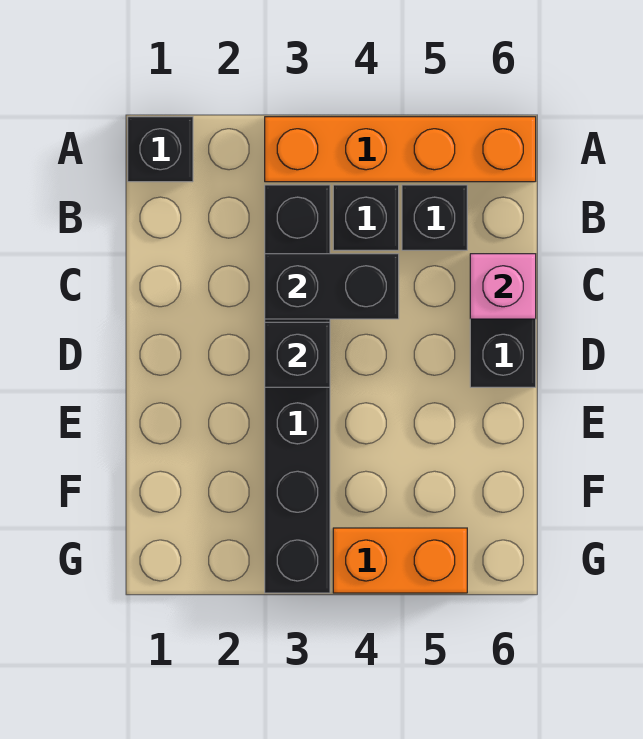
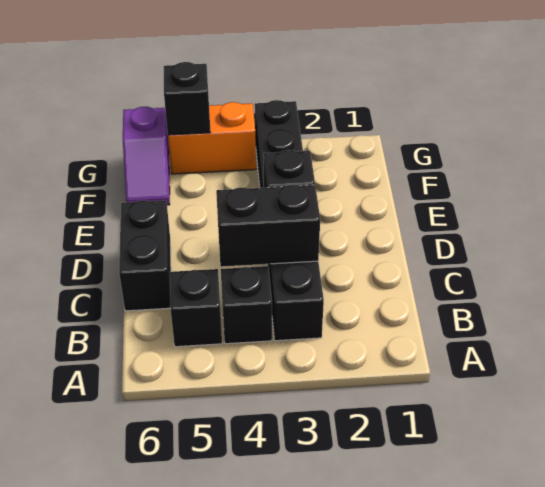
black 1x1 brick [128,117,193,182] -> black 1x1 brick moved to [164,62,210,135]
orange 1x4 brick [265,117,536,182] -> none
pink 1x1 brick [470,254,536,319] -> none
none -> purple 1x2 slope [123,107,170,205]

